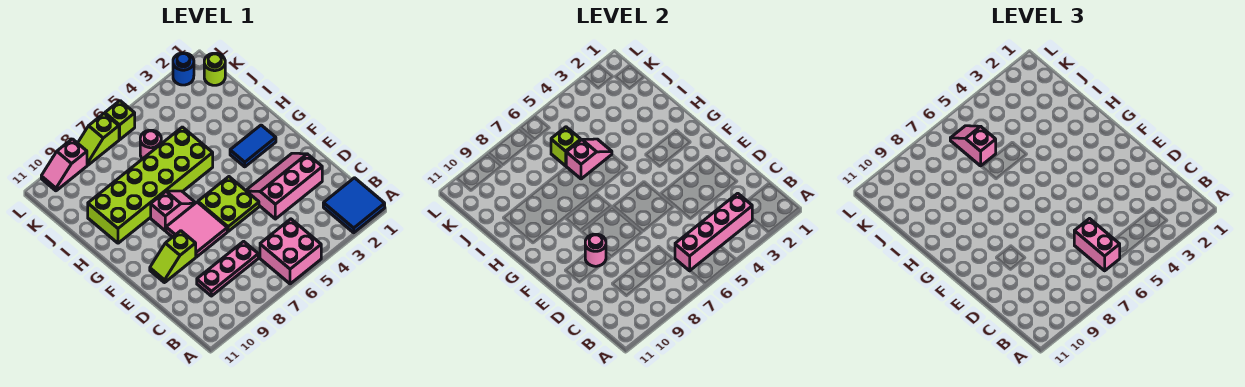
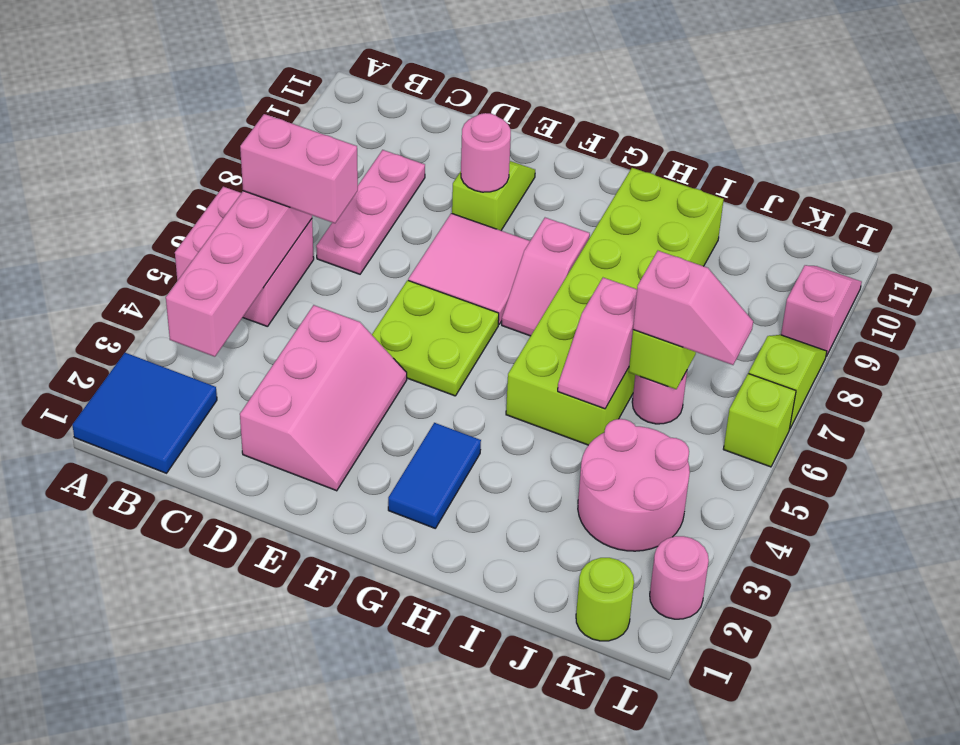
none -> pink 2x2 round brick [578,419,690,551]
blue 1x1 round brick [173,53,194,85] -> pink 1x1 round brick [650,536,709,619]

